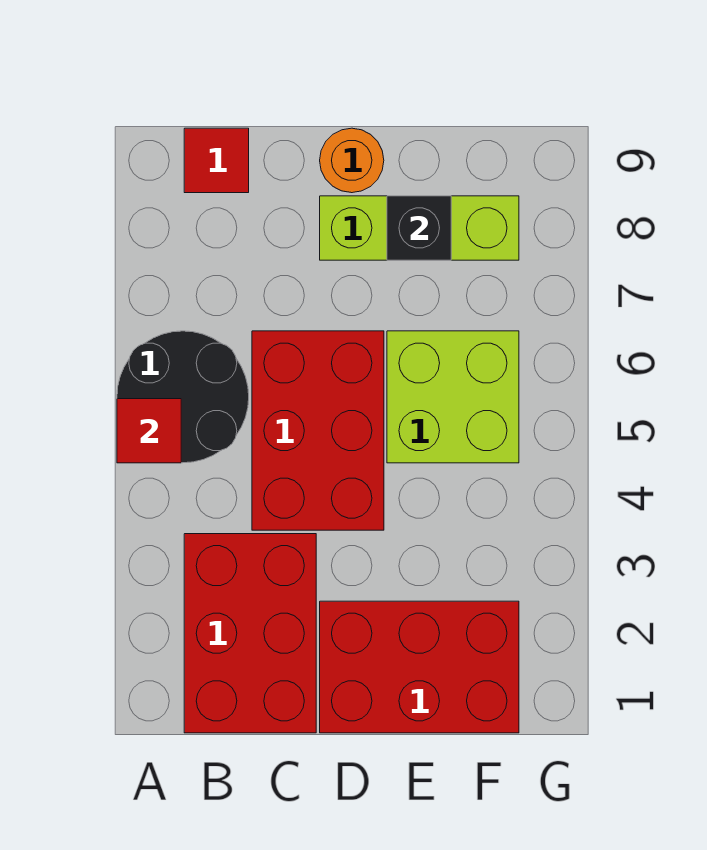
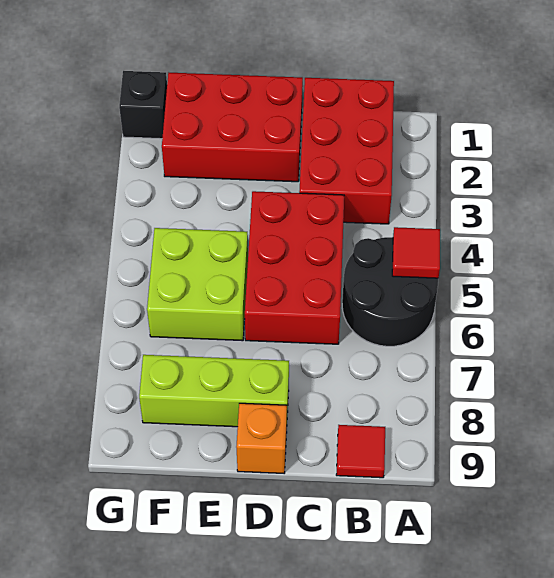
orange 1x1 round brick [320,128,384,193] -> orange 1x1 brick [236,403,287,473]
black 1x1 brick [387,196,451,260] -> black 1x1 brick moved to [119,71,167,139]

